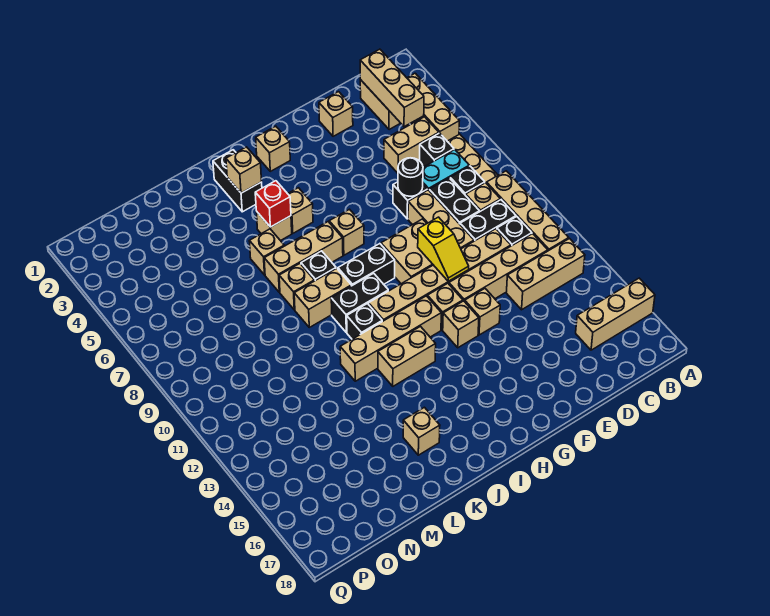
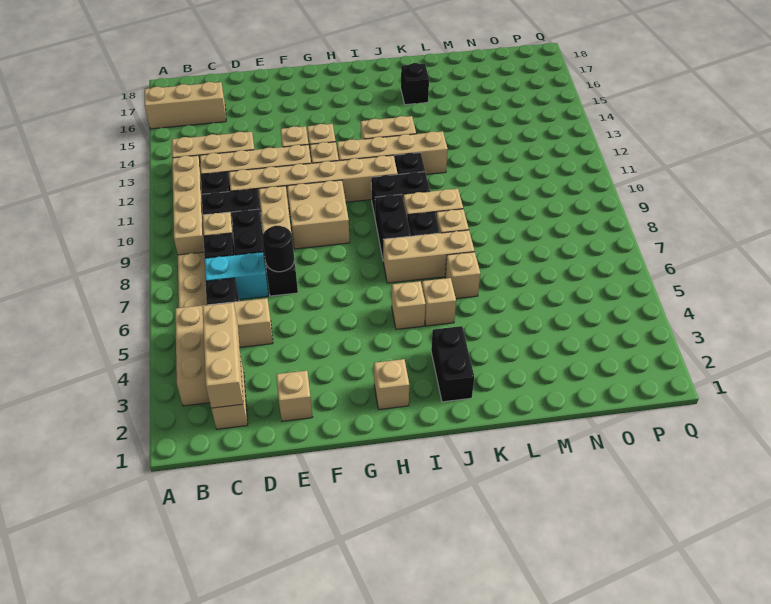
yellow 1x2 slope [418,217,469,281] -> none
tan 1x1 brick [329,209,364,255] -> none
black 1x2 brick [338,244,395,286] -> black 1x2 brick turned to [375,194,411,258]
tan 1x1 brick [226,147,262,193] -> none
red 1x1 brick [255,181,291,227] -> none
tan 1x1 brick [403,407,440,455] -> black 1x1 brick [401,63,429,105]

